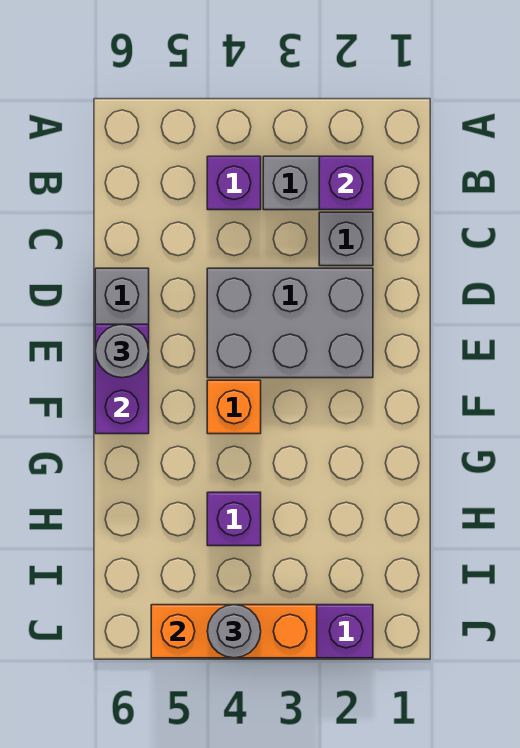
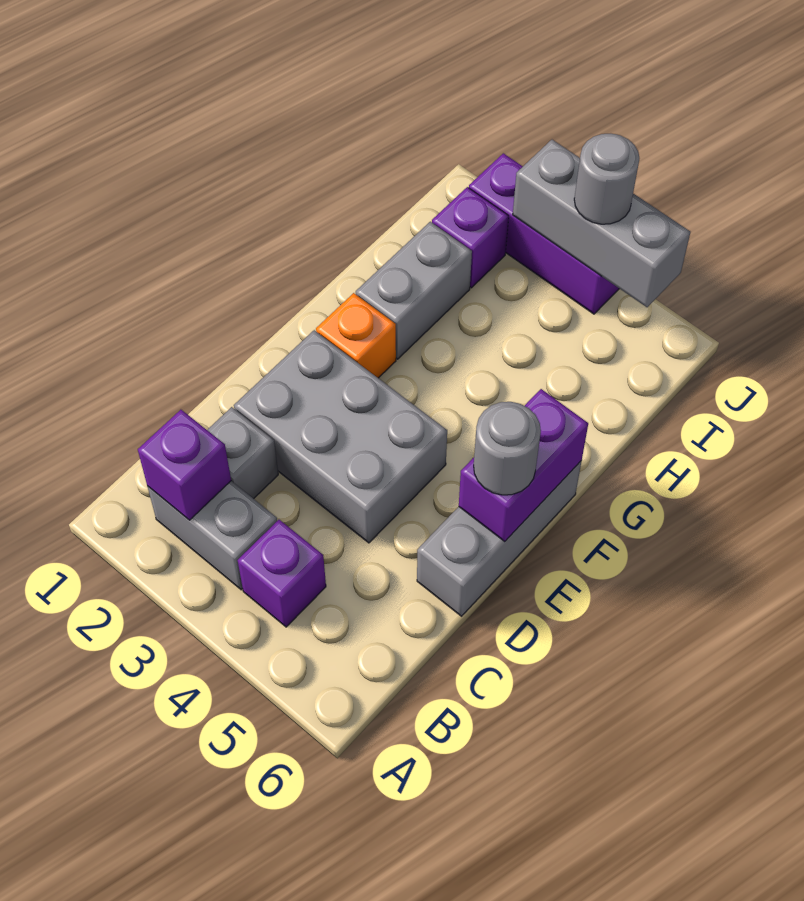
orange 1x1 brick [207,380,261,434] -> orange 1x1 brick moved to [316,293,396,378]
none -> grey 1x2 brick [356,222,472,359]
purple 1x1 brick [207,492,261,546] -> purple 1x1 brick moved to [432,187,509,288]
orange 1x3 brick [151,605,317,658] -> grey 1x3 brick [513,140,690,307]

